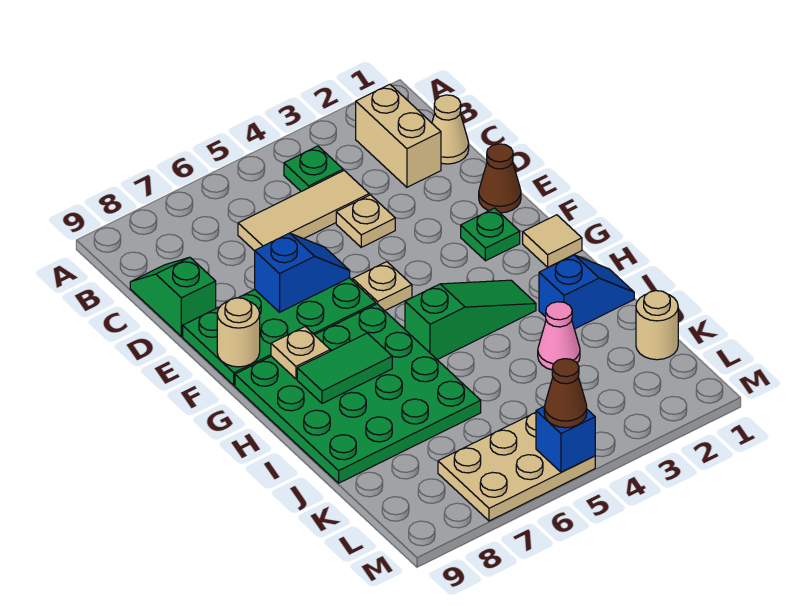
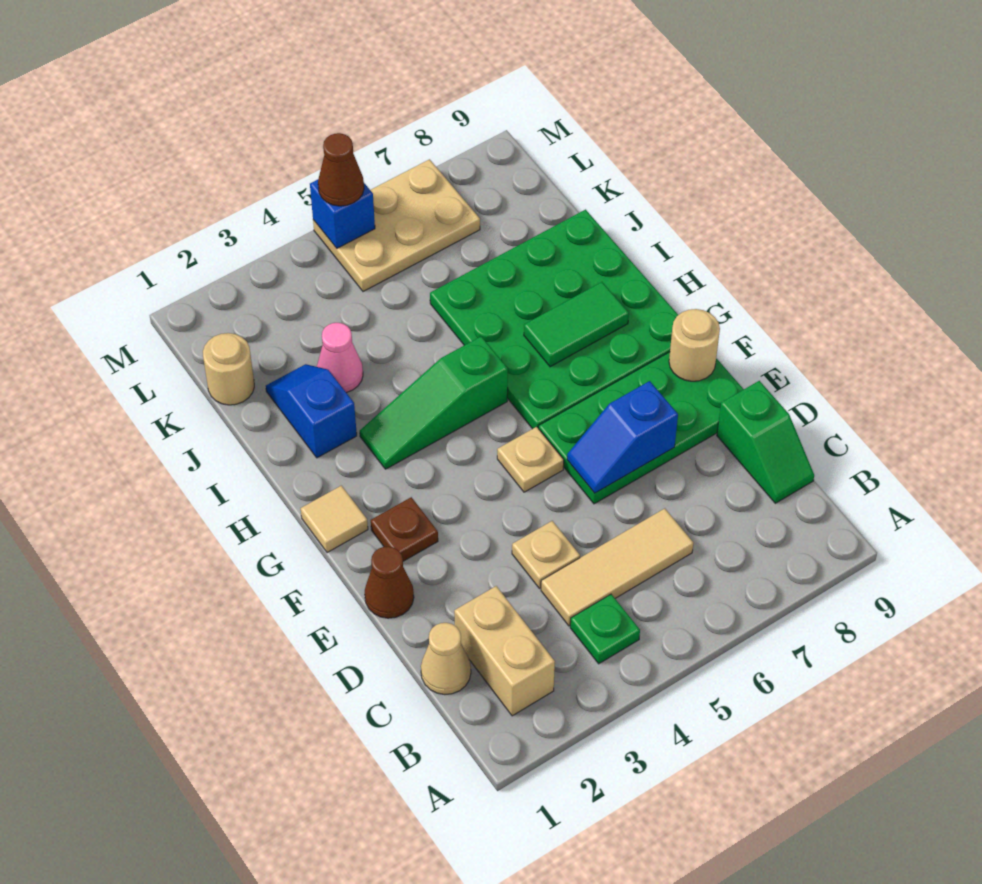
green 1x1 plate [461,208,520,261] -> brown 1x1 plate [371,497,438,561]
tan 1x1 plate [271,327,330,379] -> none
blue 1x2 slope [539,255,634,329] -> blue 1x2 slope turned to [266,364,357,458]

